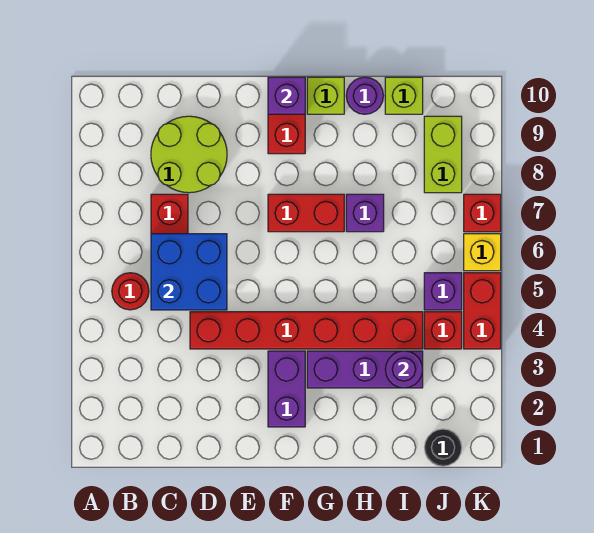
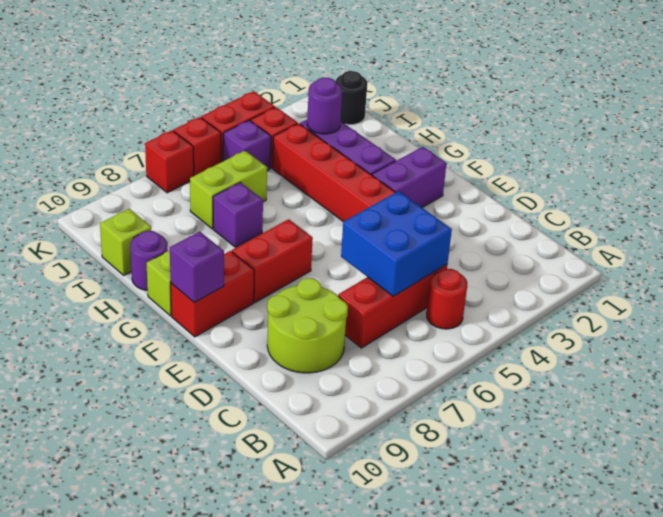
red 1x2 brick [268,194,344,232] -> red 1x2 brick turned to [232,219,313,303]
lime 1x2 brick [424,116,462,193] -> lime 1x2 brick moved to [190,151,267,229]
yellow 1x1 brick [464,234,501,271] -> red 1x1 brick [174,117,221,176]

